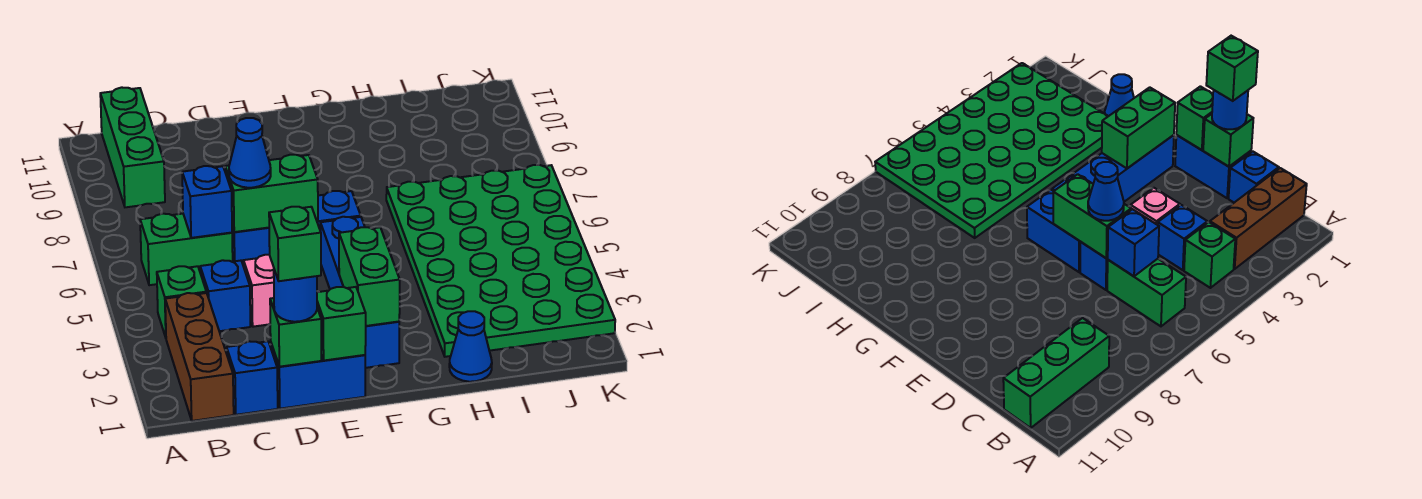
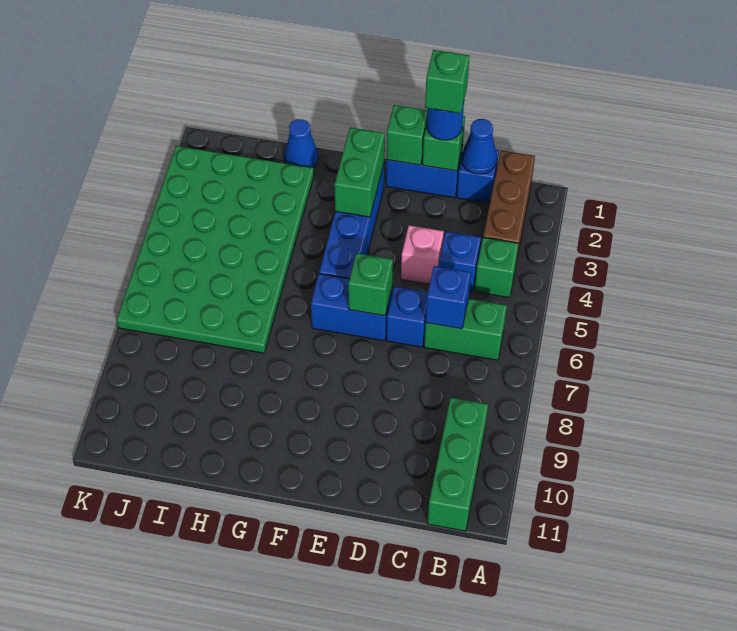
green 1x2 brick [225,155,318,232] -> green 1x1 brick [348,253,393,316]
blue 1x1 cone [229,118,271,188] -> blue 1x1 cone moved to [462,119,497,174]

